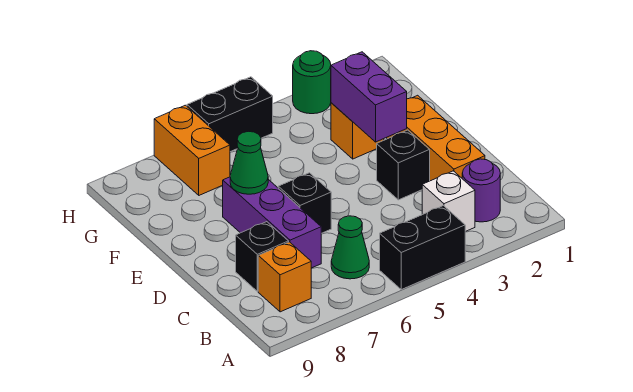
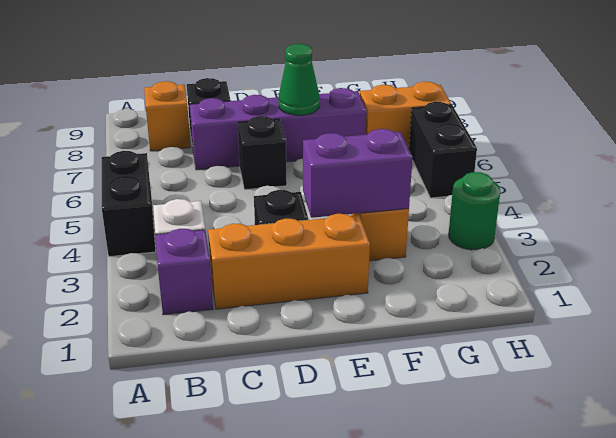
purple 1x1 round brick [462,159,500,222] -> purple 1x1 brick [155,229,213,315]
green 1x1 cone [331,216,369,279] -> none
purple 1x3 brick [223,177,321,268] -> purple 1x4 brick [190,88,366,170]

